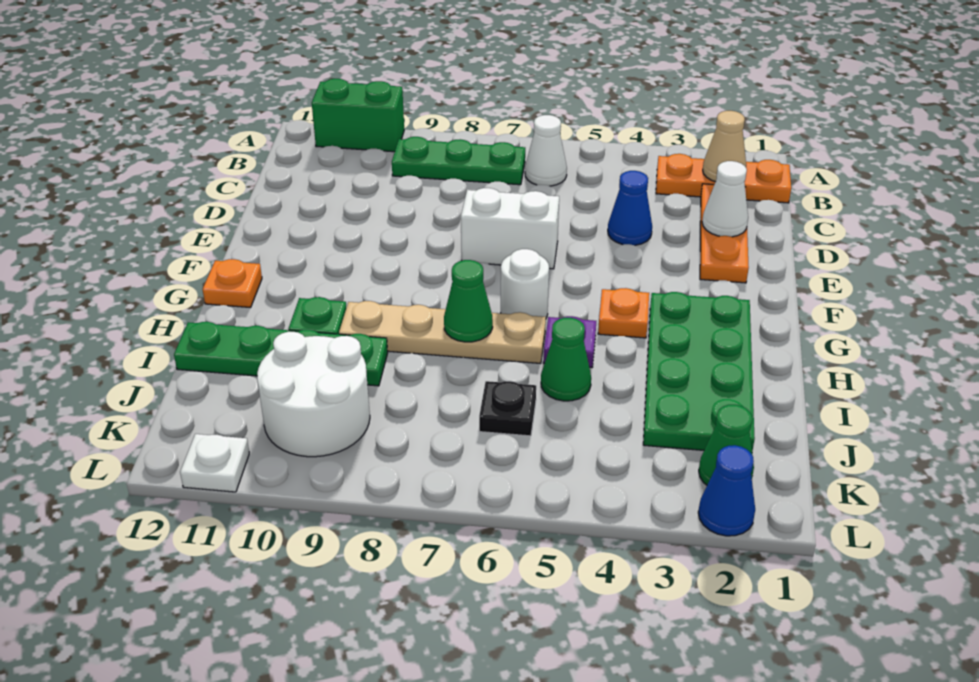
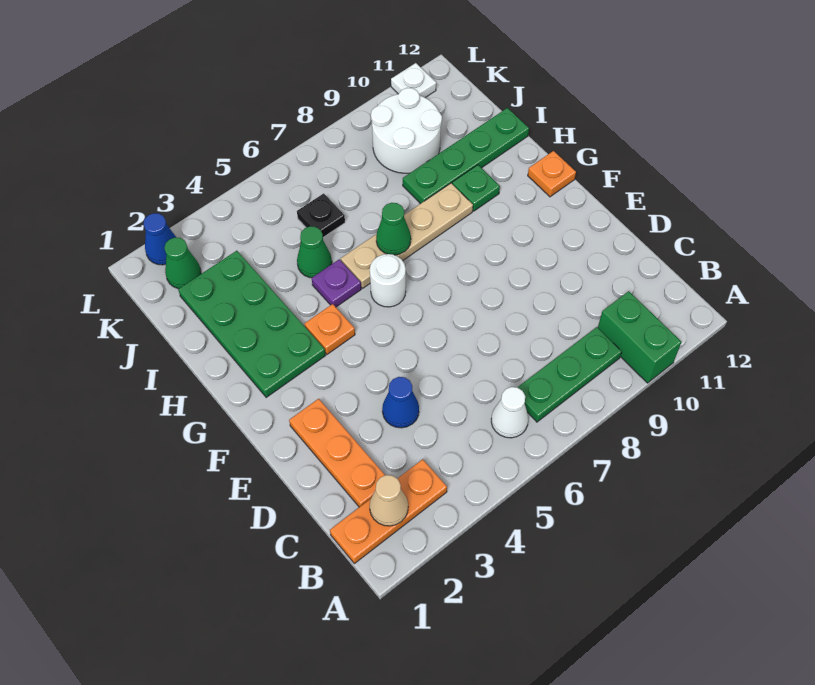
green 1x2 brick [312,79,404,152] -> green 1x2 brick turned to [598,291,681,383]
white 1x1 cone [702,161,748,237] -> none
white 1x2 brick [461,188,559,269] -> none

